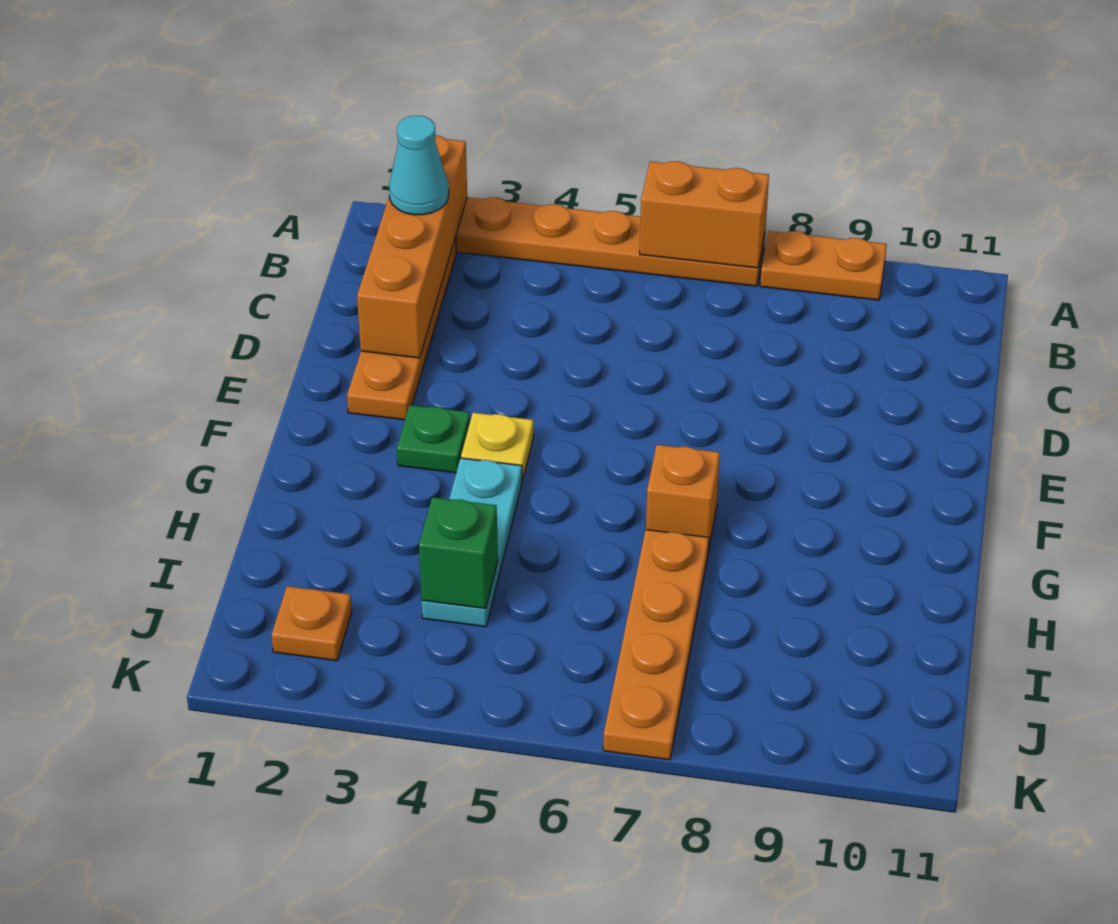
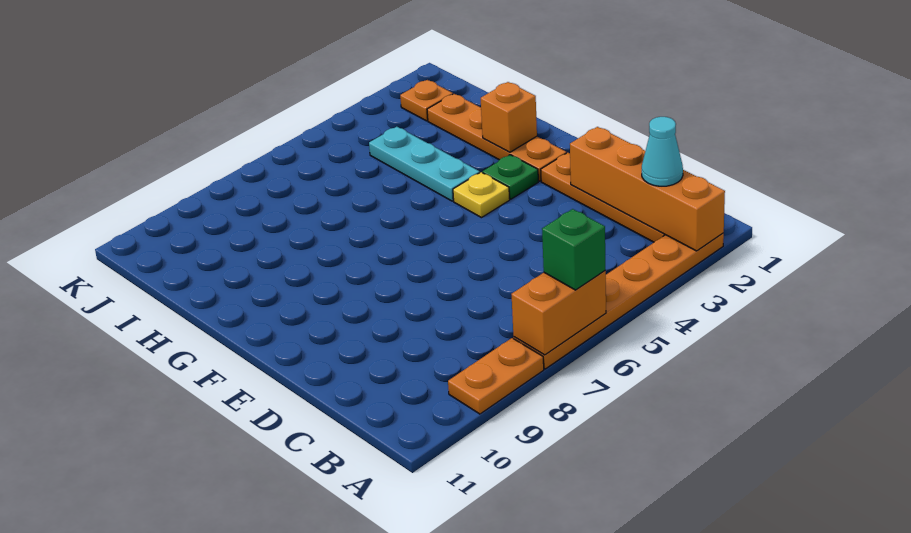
orange 1x1 brick [646,445,720,552] -> orange 1x1 brick moved to [481,82,537,152]
orange 1x4 plate [603,530,709,760] -> orange 1x4 plate moved to [427,94,566,181]
green 1x1 brick [419,497,498,609] -> green 1x1 brick moved to [542,209,605,290]

